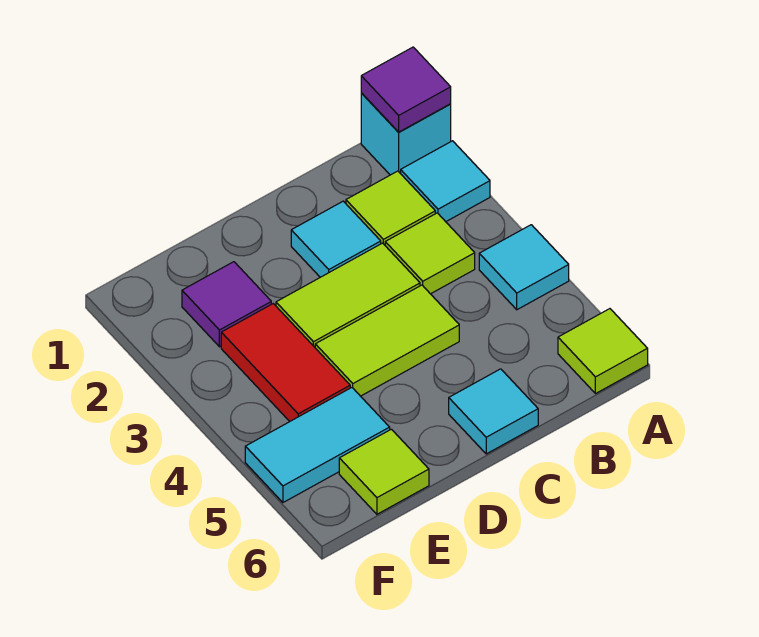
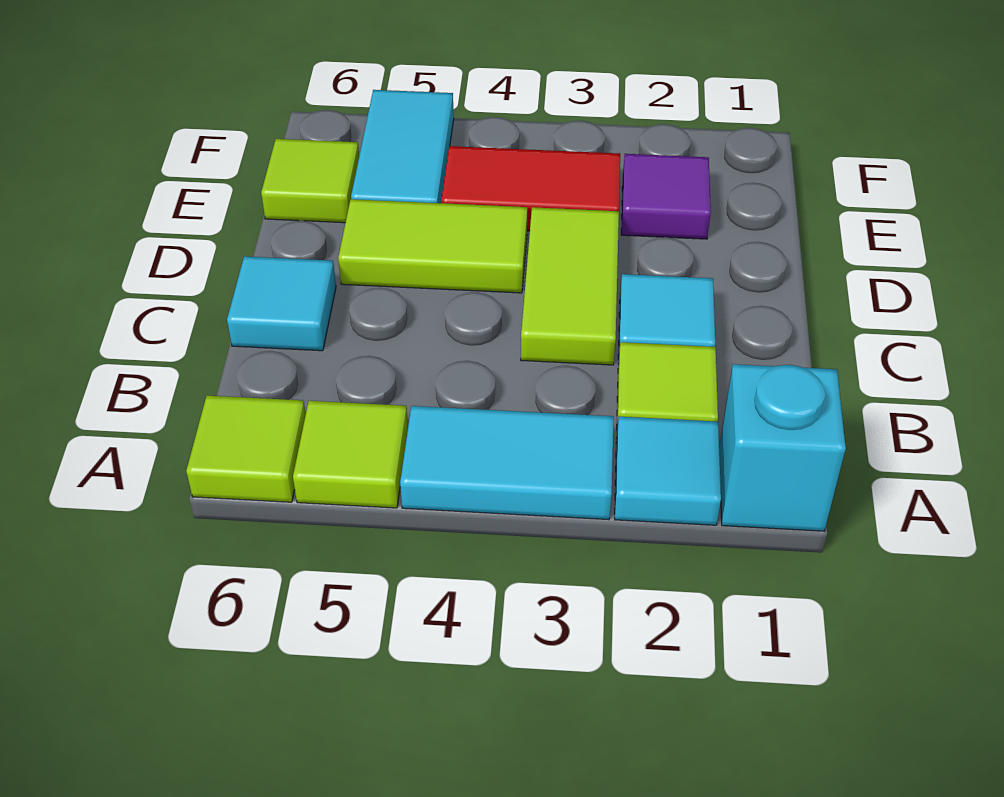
purple 1x1 tile [361,47,451,132] -> none
cyan 1x1 tile [479,225,569,310] -> cyan 1x2 tile [400,406,614,520]
lime 1x1 tile [385,213,475,294] -> lime 1x1 tile moved to [293,401,408,508]
lime 1x2 tile [315,285,459,396] -> lime 1x2 tile turned to [338,199,527,293]

